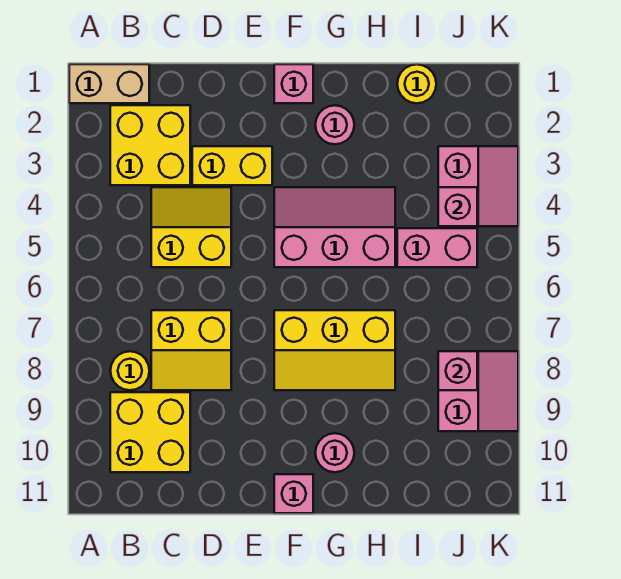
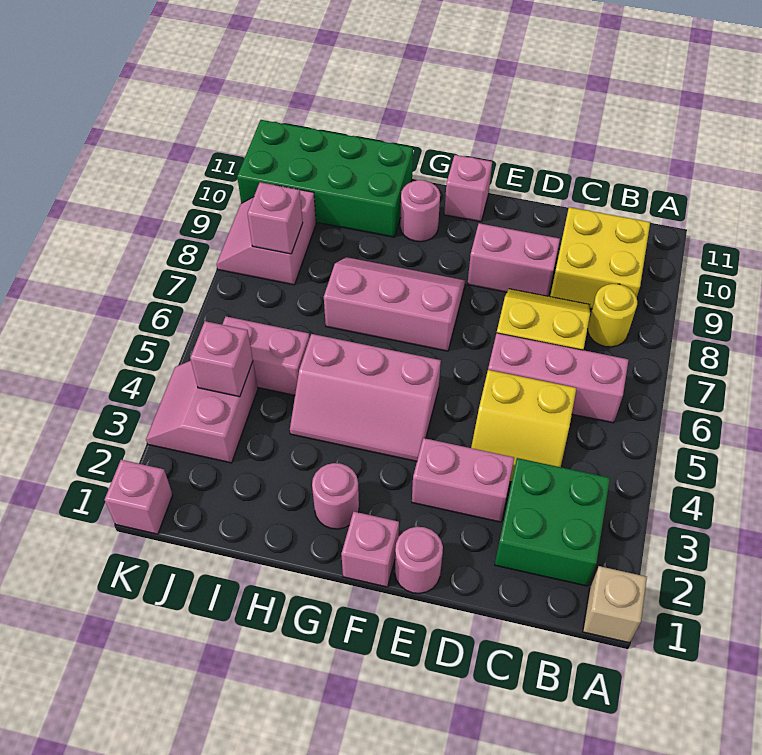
tan 1x2 brick [69,64,149,103] -> tan 1x1 brick [583,566,647,643]
yellow 2x2 brick [110,105,190,185] -> green 2x2 brick [495,458,610,586]
none -> pink 1x3 brick [488,333,629,423]
yellow 1x2 brick [192,146,272,185] -> pink 1x2 brick [412,438,514,522]
none -> pink 1x2 brick [468,223,560,296]
none -> pink 1x1 round brick [395,527,443,593]
yellow 2x3 slope [274,310,395,390] -> pink 2x3 slope [324,257,465,351]
none -> green 2x4 brick [237,120,413,237]
yellow 1x1 round brick [397,64,436,103] -> none
none -> pink 1x1 brick [105,460,173,534]

